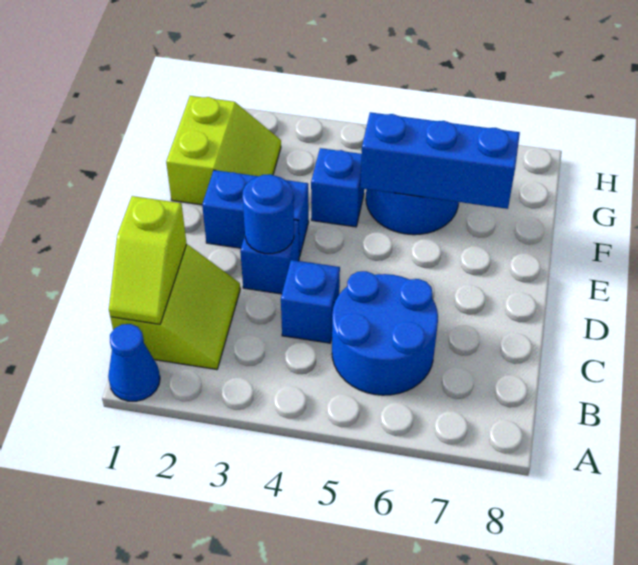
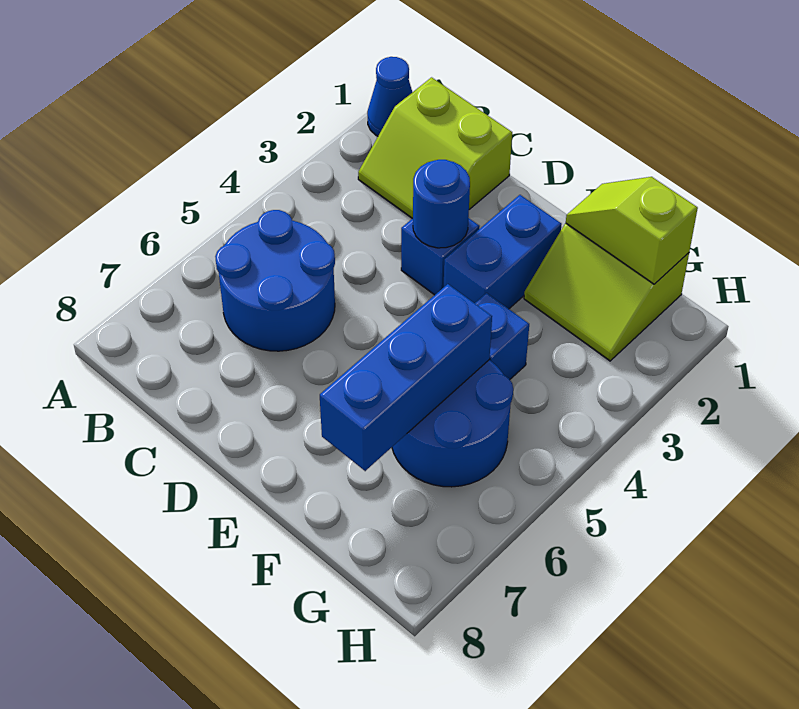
lime 1x2 slope [109,196,187,324] -> lime 1x2 slope moved to [566,177,698,284]
blue 1x1 brick [281,260,340,343] -> none

